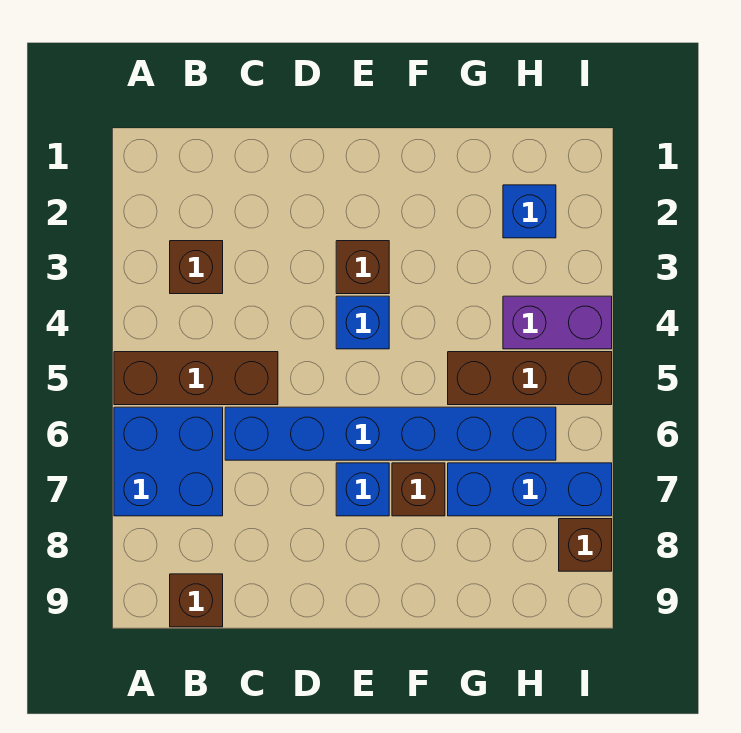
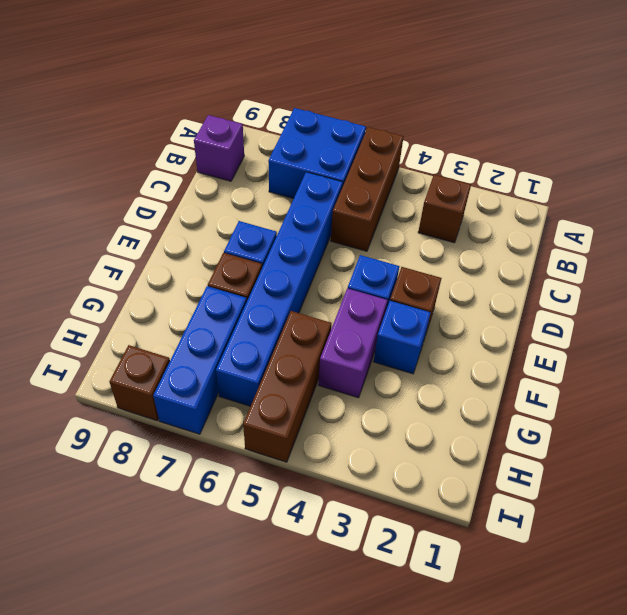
brown 1x1 brick [170,574,223,627] -> purple 1x1 brick [194,115,244,181]
blue 1x1 brick [503,185,556,238] -> blue 1x1 brick moved to [373,301,431,374]
purple 1x2 brick [503,296,612,349] -> purple 1x2 brick moved to [318,288,388,398]

